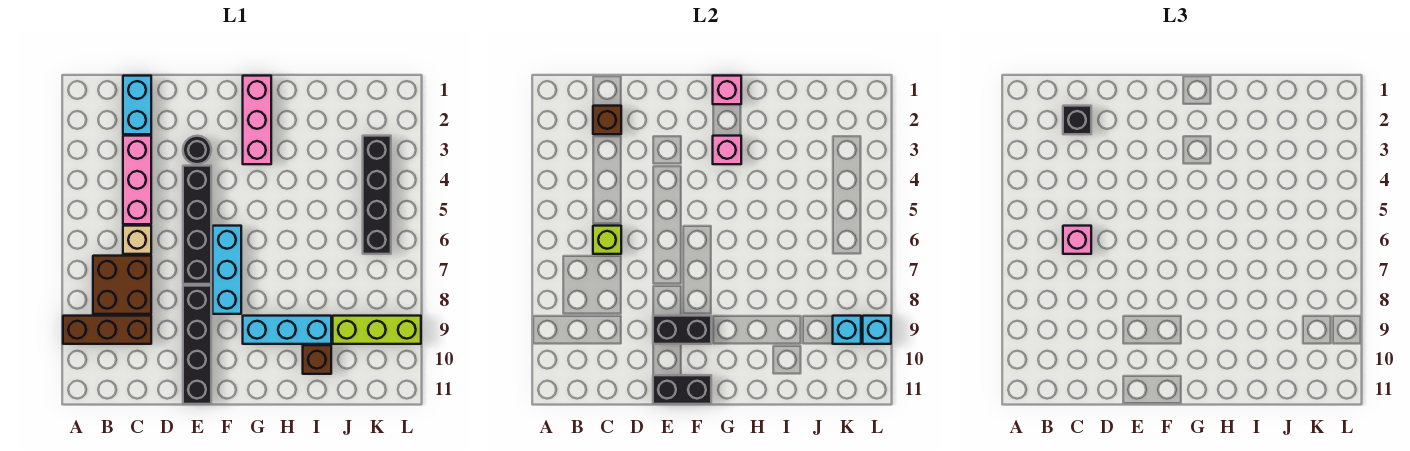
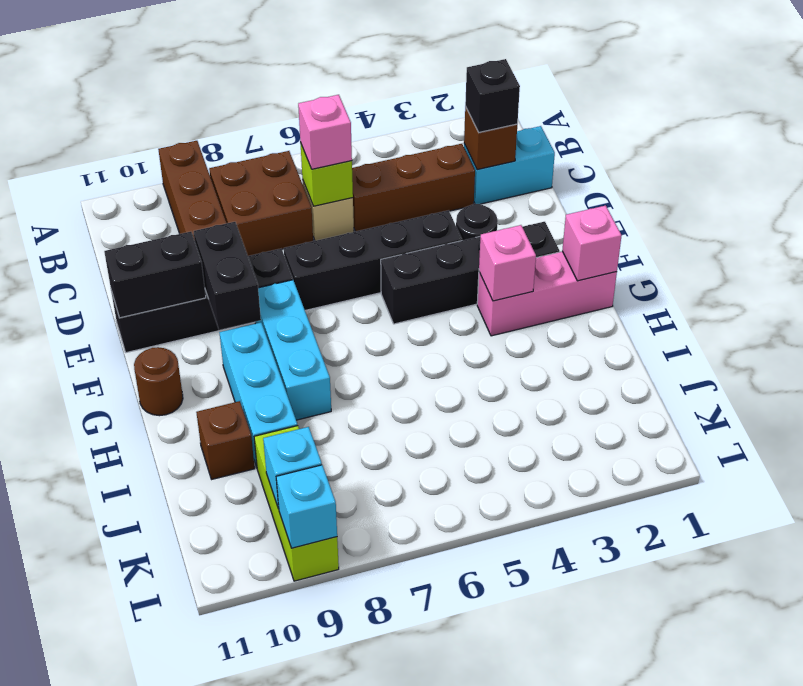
pink 1x3 brick [123,136,151,224] -> brown 1x3 brick [352,144,475,231]
black 1x2 brick [653,375,711,404] -> black 1x2 brick turned to [104,232,206,318]
cyan 1x3 brick [213,226,241,314] -> cyan 1x3 brick turned to [255,280,331,420]
none -> brown 1x1 round brick [134,347,183,416]
black 1x4 brick [363,136,391,254] -> black 1x4 brick moved to [381,222,560,324]

